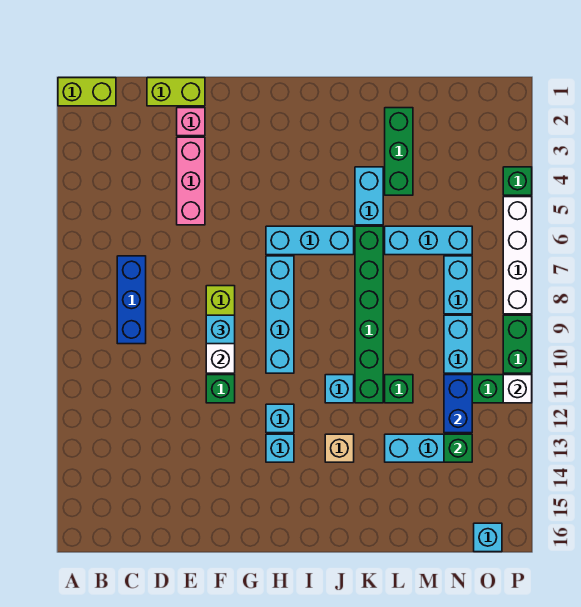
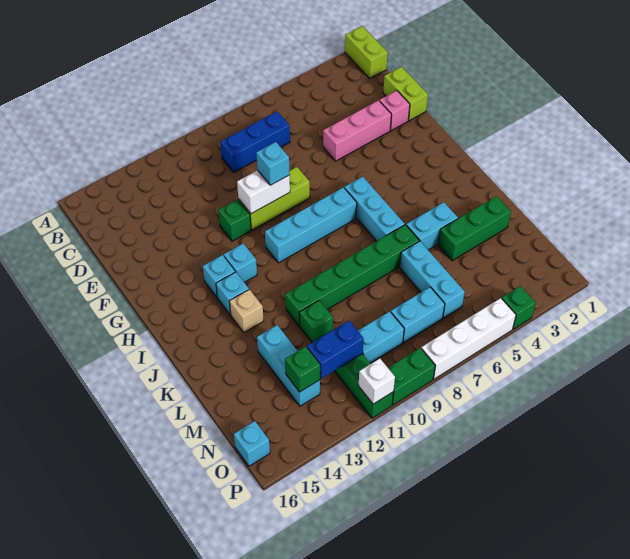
cyan 1x1 brick [325,375,354,403] -> cyan 1x1 brick moved to [216,272,249,315]

